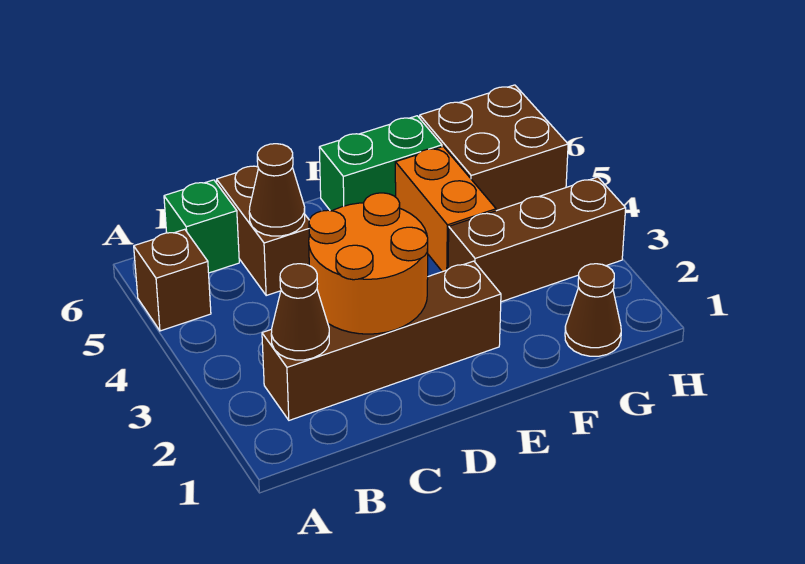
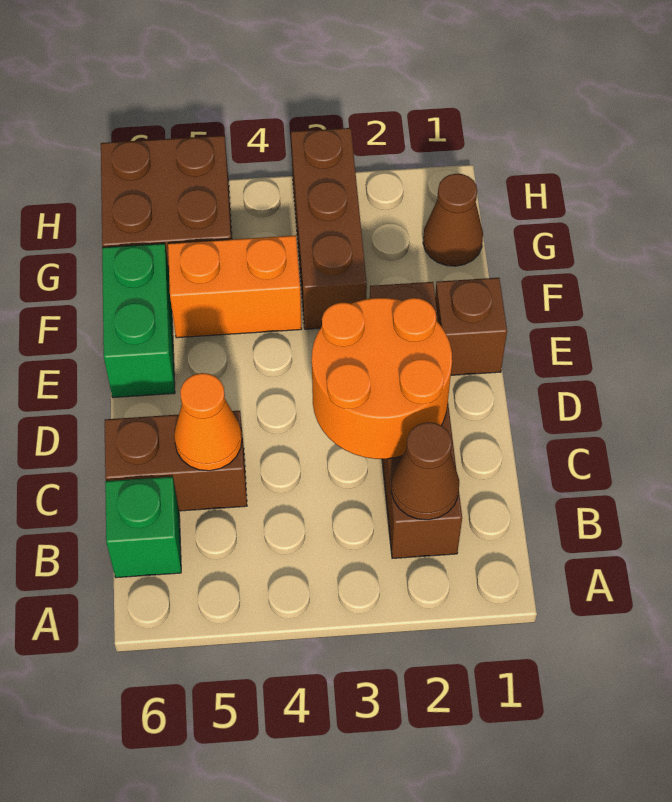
brown 1x1 brick [134,229,211,331] -> brown 1x1 brick moved to [435,278,507,375]
brown 1x1 cone [249,144,305,236] -> orange 1x1 cone [174,373,242,471]

